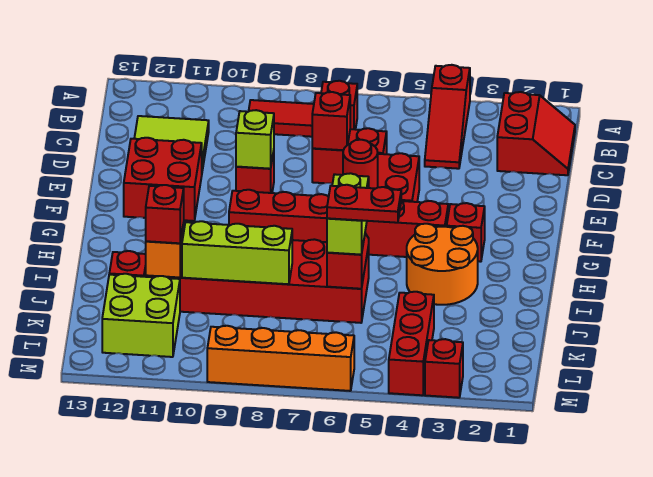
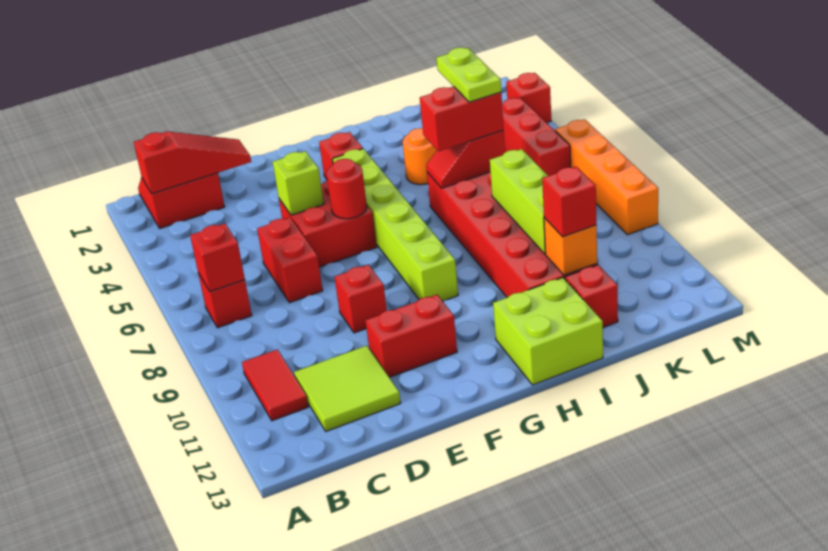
red 1x3 slope [425,65,470,169] -> red 1x3 slope moved to [134,131,251,194]
red 1x2 tile [249,100,314,137] -> red 1x2 tile moved to [242,350,308,421]
red 1x1 brick [312,92,350,150] -> red 1x1 brick moved to [190,223,245,292]
lime 1x1 brick [236,110,274,169] -> lime 1x1 brick moved to [273,151,324,215]
red 2x2 brick [124,138,202,221] -> red 1x2 brick [365,295,457,377]
red 1x6 brick [229,190,448,257] -> lime 1x6 brick [333,149,458,301]
orange 2x2 round brick [407,224,478,305] -> orange 1x1 round brick [403,128,437,185]
lime 1x2 brick [327,173,369,255] -> red 1x2 brick [420,87,504,151]
red 1x2 plate [327,185,401,223] -> lime 1x2 plate [436,48,501,102]
red 1x3 brick [389,292,434,395] -> red 1x3 brick turned to [502,98,571,176]
lime 2x2 brick [102,274,180,357] -> lime 2x2 brick moved to [493,278,603,385]

